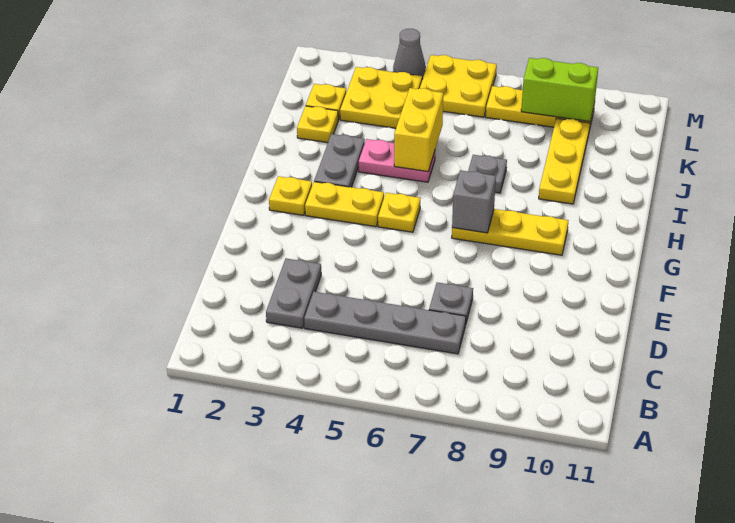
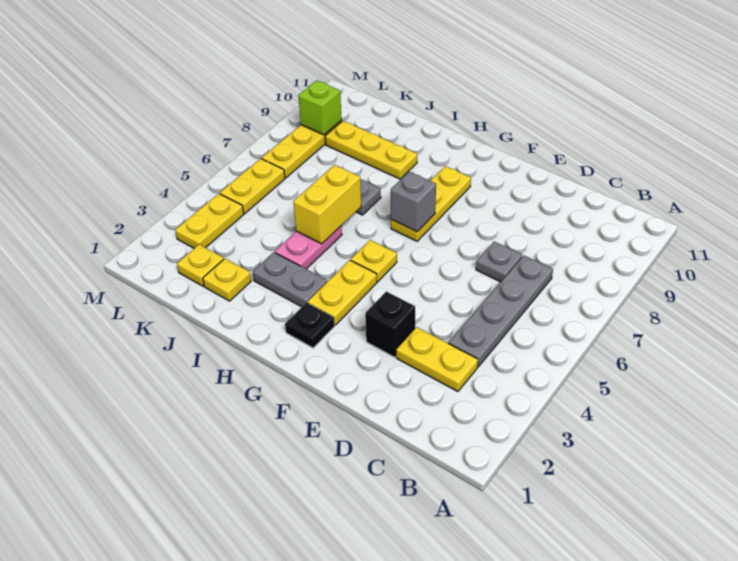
grey 1x2 plate [266,258,321,328] -> yellow 1x2 plate [396,327,478,392]
none -> black 1x1 brick [365,291,415,357]
yellow 1x1 plate [269,176,312,215] -> black 1x1 plate [285,302,335,348]
yellow 1x2 brick [394,88,443,172] -> yellow 1x2 brick turned to [293,165,361,244]
yellow 2x2 plate [340,67,422,128] -> yellow 1x2 plate [175,194,244,248]
yellow 2x2 plate [420,55,497,117] -> yellow 1x2 plate [220,159,285,214]
lime 1x2 brick [521,58,598,122] -> lime 1x1 brick [298,80,342,135]
grey 1x1 cone [393,29,426,79] -> none

